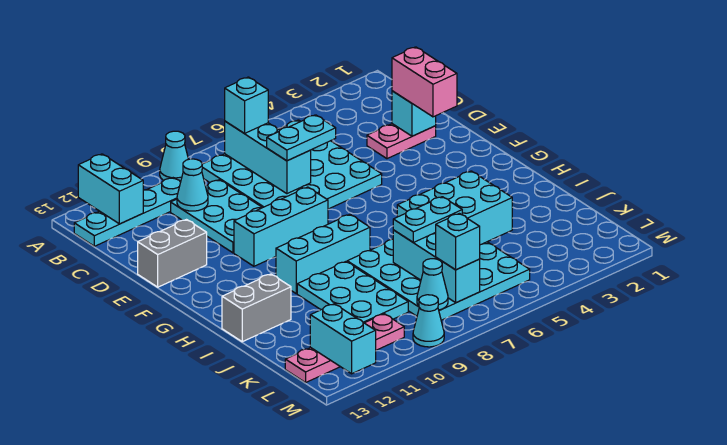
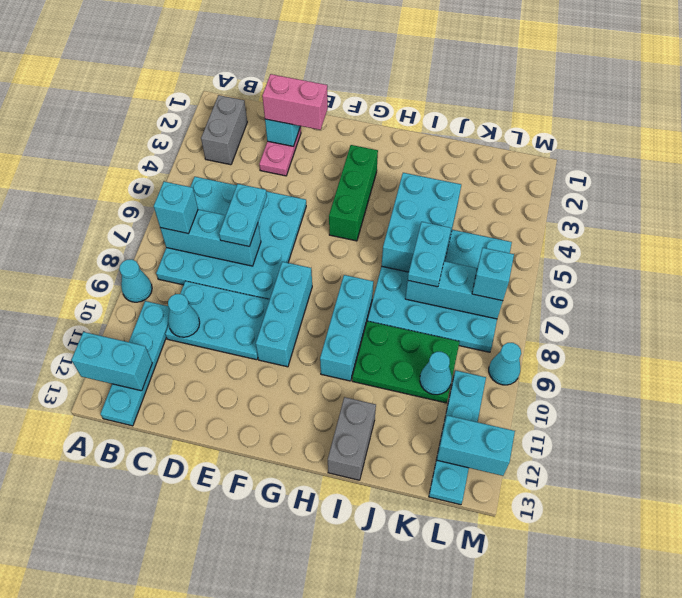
grey 1x2 brick [138,220,207,287] -> grey 1x2 brick moved to [201,95,247,165]
none -> green 1x3 brick [329,145,378,241]
cyan 2x3 plate [297,262,408,323] -> green 2x3 plate [352,321,459,403]
cyan 1x1 cone [417,259,448,310] -> cyan 1x1 cone moved to [420,352,452,395]
pink 1x4 plate [285,314,404,383] -> cyan 1x4 plate [429,370,486,505]

